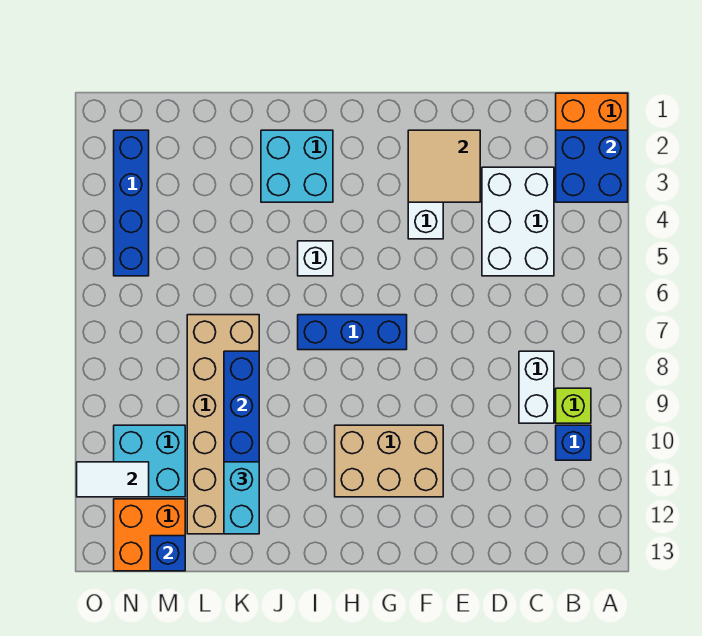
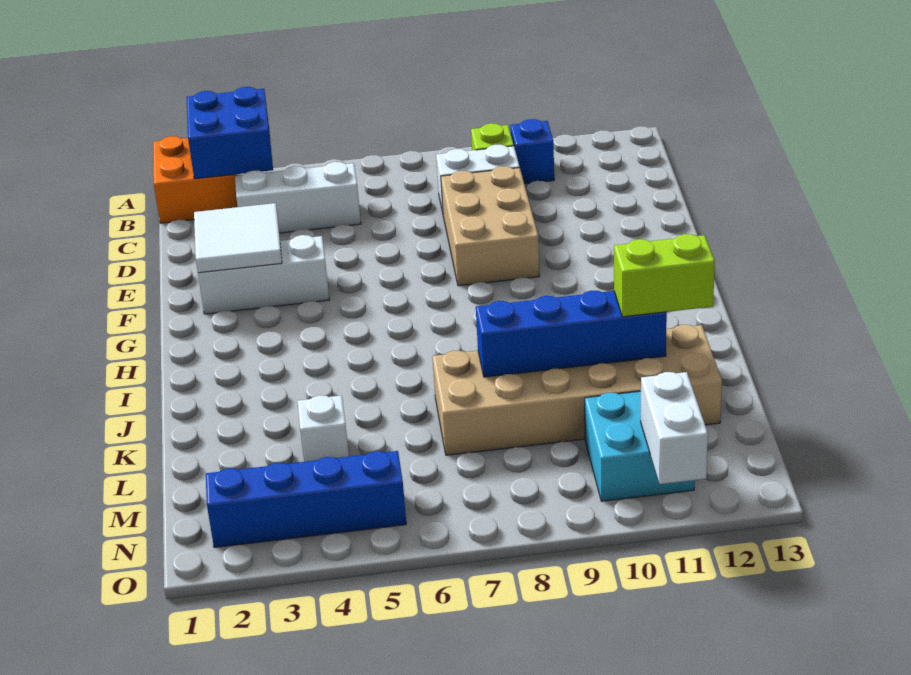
white 2x3 brick [482,167,554,276] -> white 1x3 brick [235,162,361,233]
tan 2x2 tile [408,130,480,202] -> white 2x2 tile [194,203,282,273]
tan 2x3 brick [335,425,443,497] -> tan 2x3 brick moved to [441,166,539,286]
blue 1x3 brick [298,315,407,350] -> none
cyan 2x2 brick [261,130,333,202] -> none
white 1x1 brick [298,241,333,276] -> white 1x1 brick moved to [297,395,349,462]
cyan 1x2 brick [224,462,259,534] -> lime 1x2 brick [614,234,715,317]
orange 2x2 brick [114,499,185,571] -> none
blue 1x1 brick [150,536,185,571] -> none
white 1x2 tile [77,462,149,497] -> white 1x2 brick [641,372,708,484]

